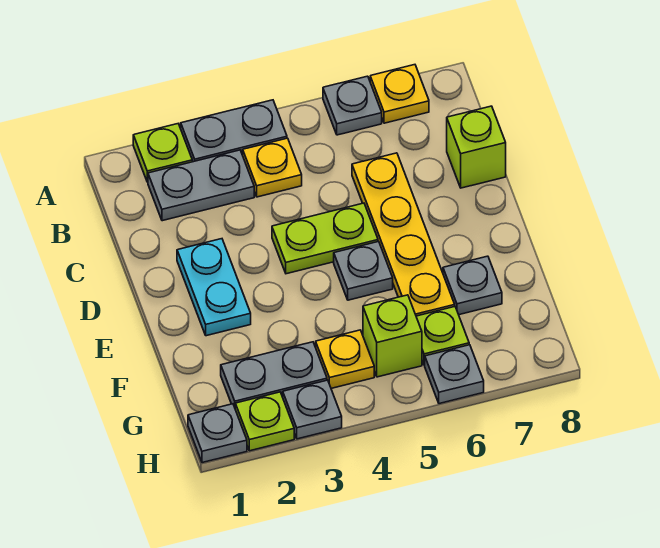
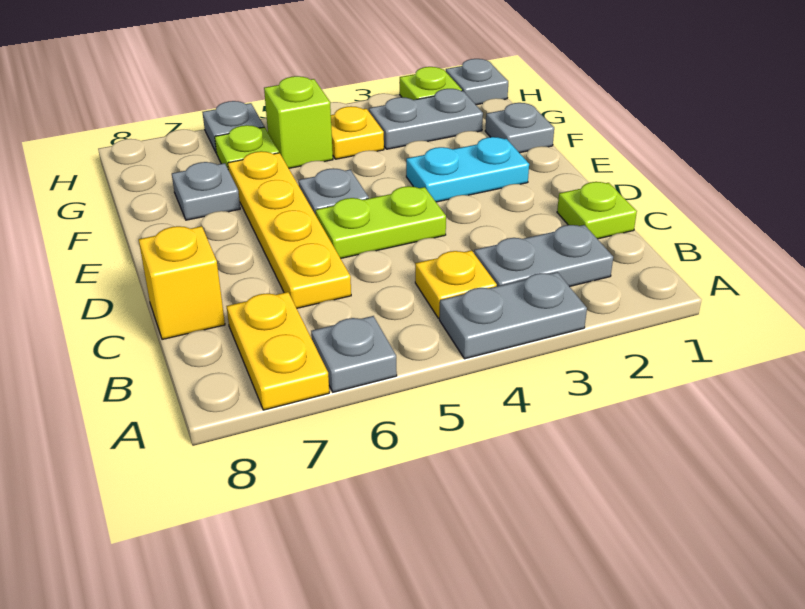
lime 1x1 plate [133,124,192,182] -> lime 1x1 plate moved to [557,182,637,239]
yellow 1x1 plate [370,65,429,123] -> yellow 1x2 plate [227,292,329,410]
lime 1x1 brick [447,106,506,188] -> yellow 1x1 brick [139,226,225,340]
cyan 1x2 plate [177,239,251,336] -> cyan 1x2 plate turned to [406,137,529,202]
grey 1x1 plate [283,380,342,439] -> grey 1x1 plate moved to [485,103,554,153]

